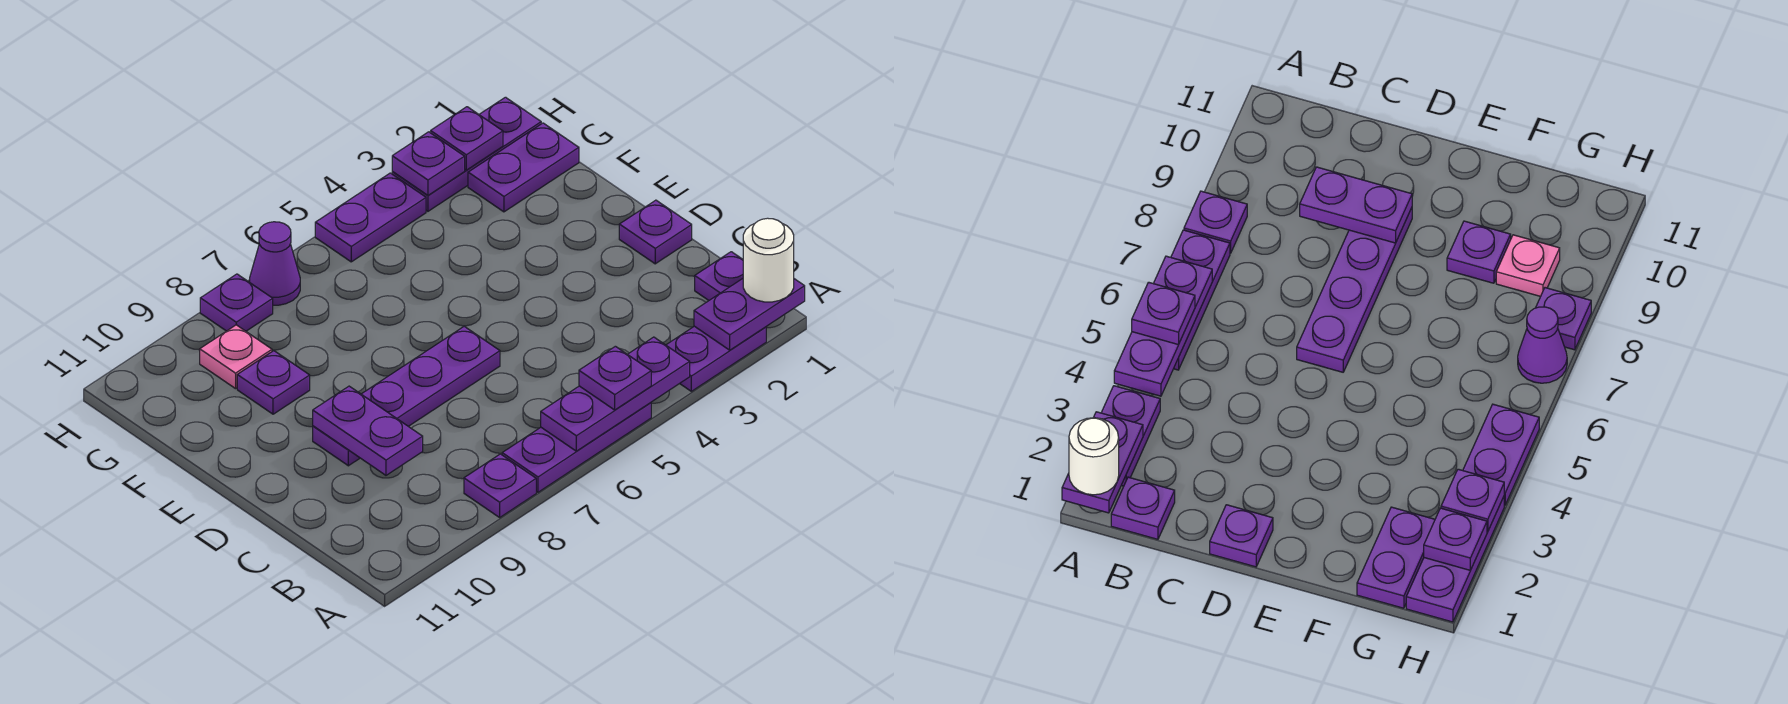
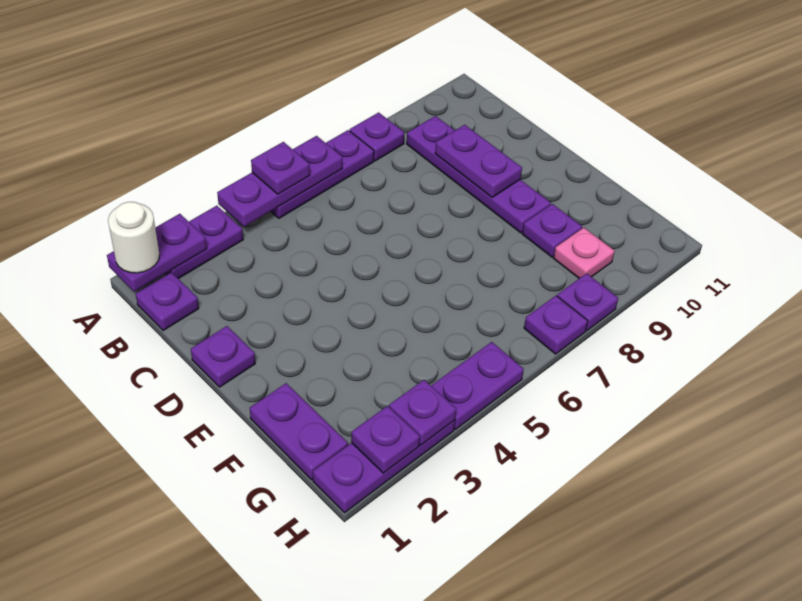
purple 1x4 plate [313,326,500,466] -> purple 1x4 plate turned to [407,116,551,233]
purple 1x2 plate [468,123,579,212] -> purple 1x2 plate turned to [250,383,348,480]
purple 1x1 cone [250,222,300,305] -> purple 1x1 plate [524,296,588,354]

